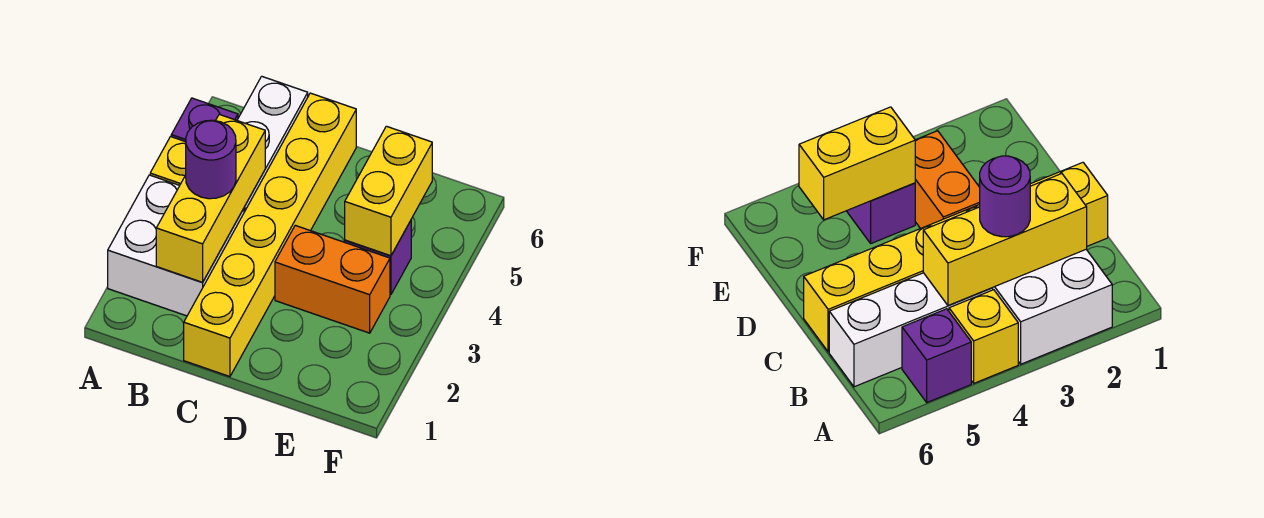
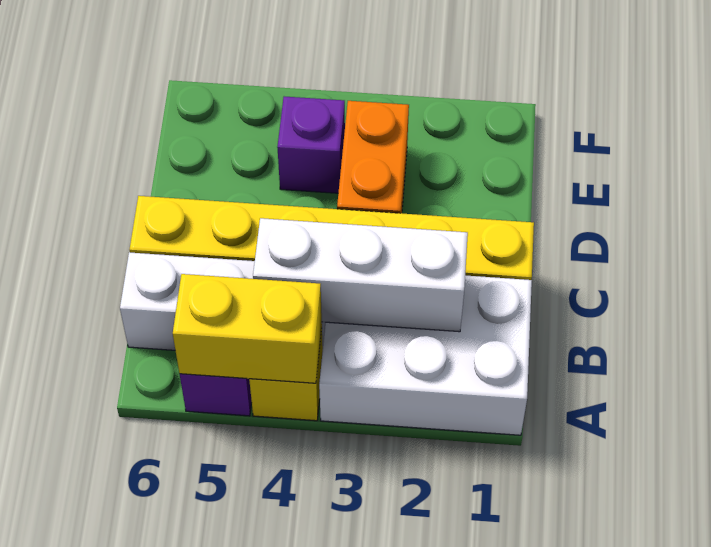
white 2x2 brick [108,175,244,316] -> white 2x3 brick [319,275,532,435]
yellow 1x3 brick [156,114,265,282] -> white 1x3 brick [253,218,468,332]
purple 1x1 round brick [186,120,236,199] -> none
yellow 1x2 brick [345,126,432,256] -> yellow 1x2 brick moved to [173,274,322,383]

